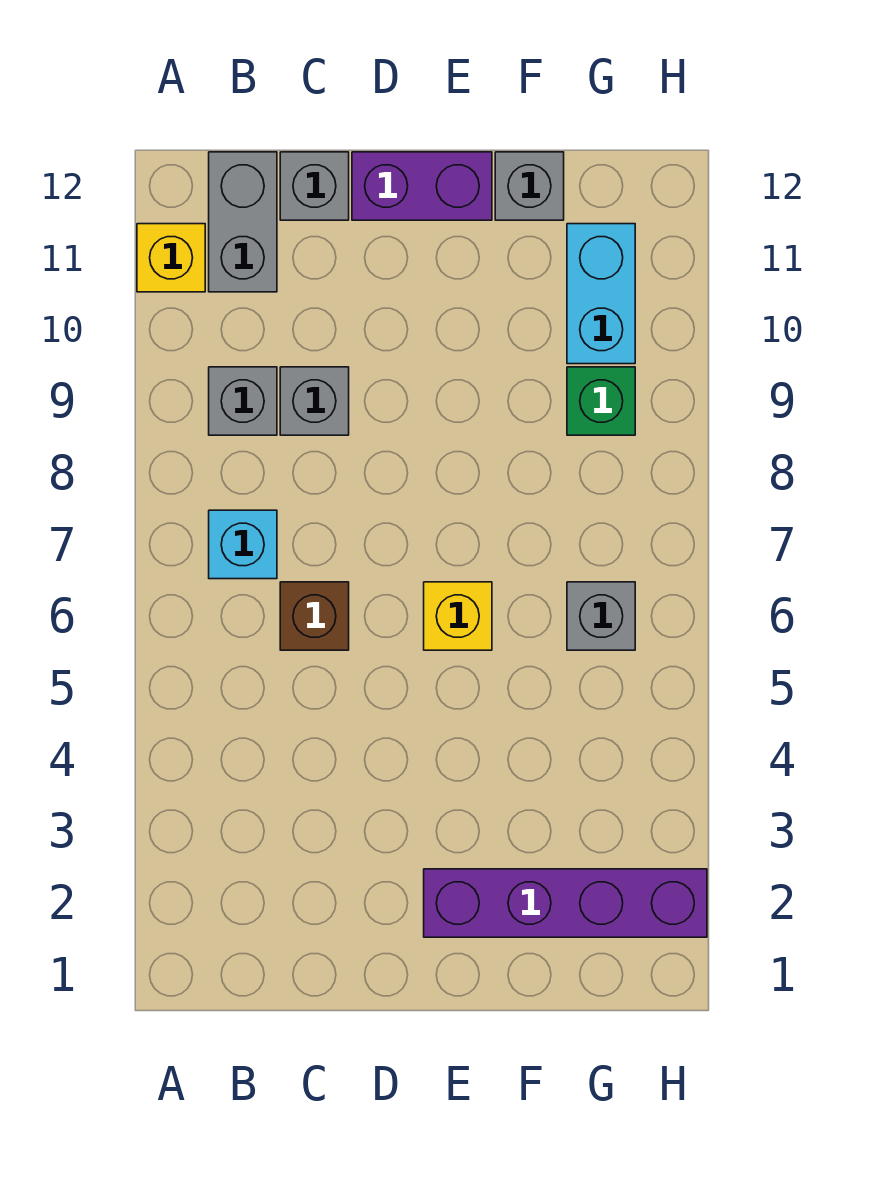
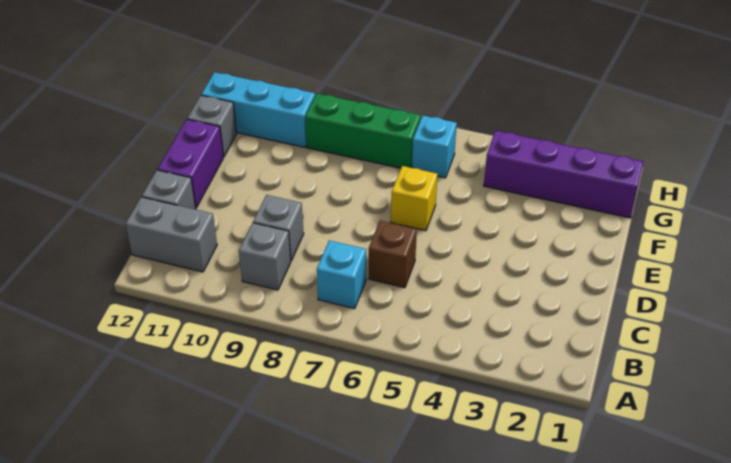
yellow 1x1 brick [137,224,205,292] -> none
purple 1x4 brick [424,869,707,937] -> purple 1x4 brick turned to [484,131,643,218]
grey 1x1 brick [567,582,635,650] -> cyan 1x1 brick [412,116,457,178]
green 1x1 brick [567,367,635,435] -> green 1x3 brick [305,94,421,168]
cyan 1x2 brick [567,224,635,364] -> cyan 1x3 brick [201,72,315,147]

